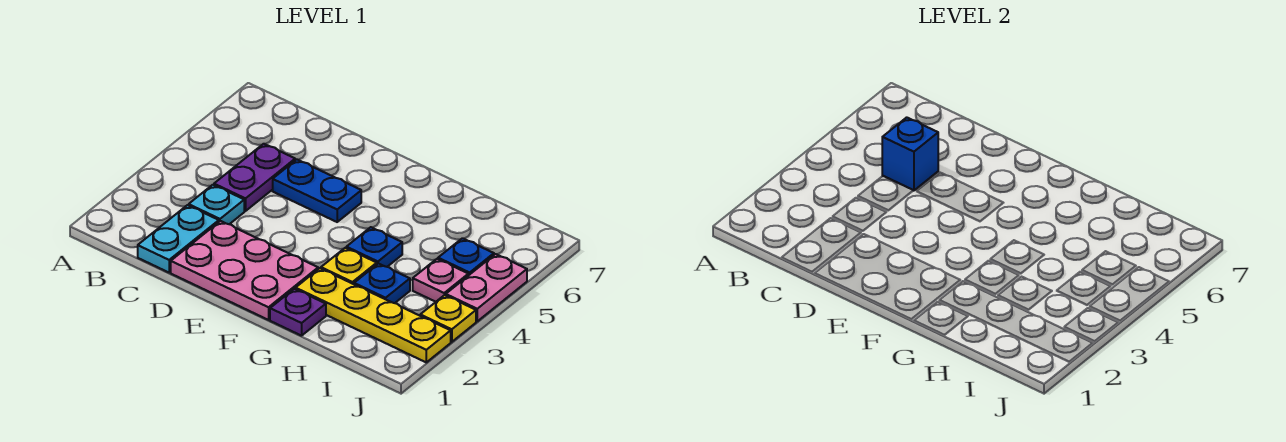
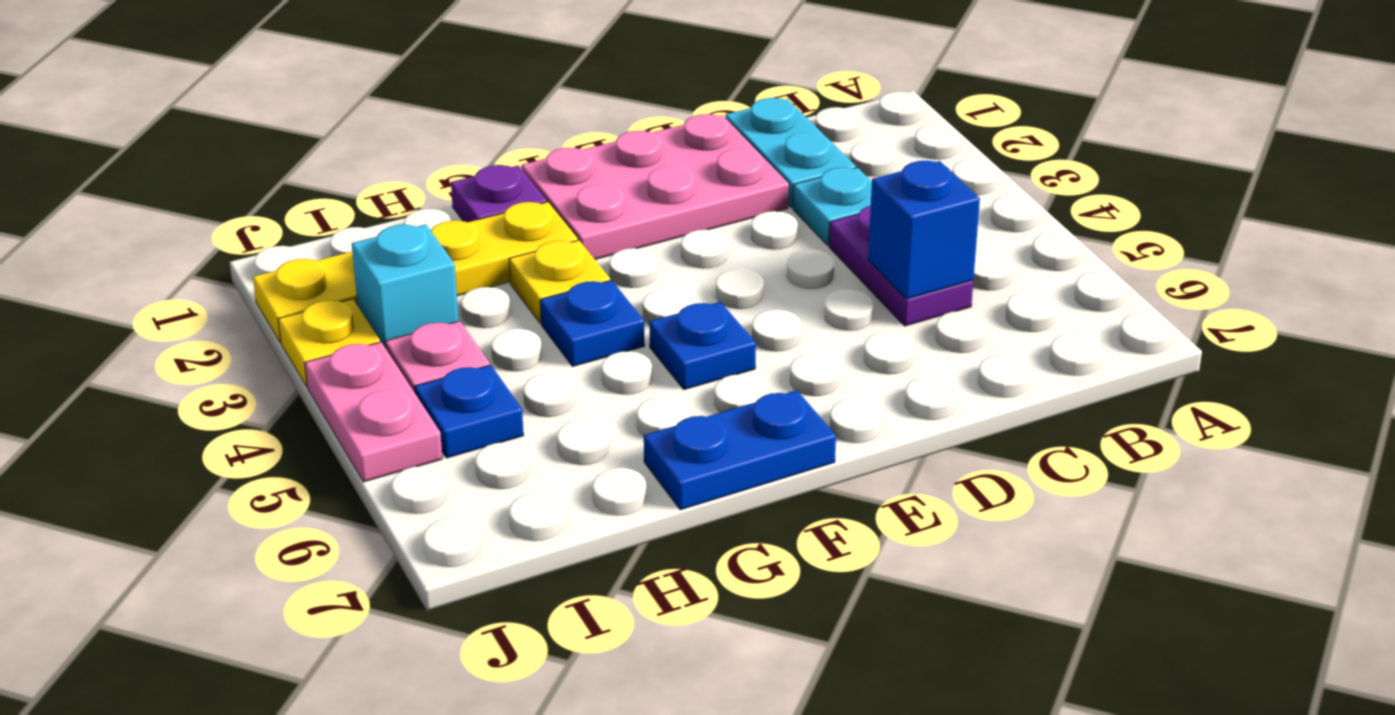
blue 1x2 plate [273,160,361,222] -> blue 1x2 plate moved to [644,390,836,510]
blue 1x1 plate [354,264,410,303] -> blue 1x1 plate moved to [649,302,756,390]
none -> cyan 1x1 brick [352,224,459,348]

